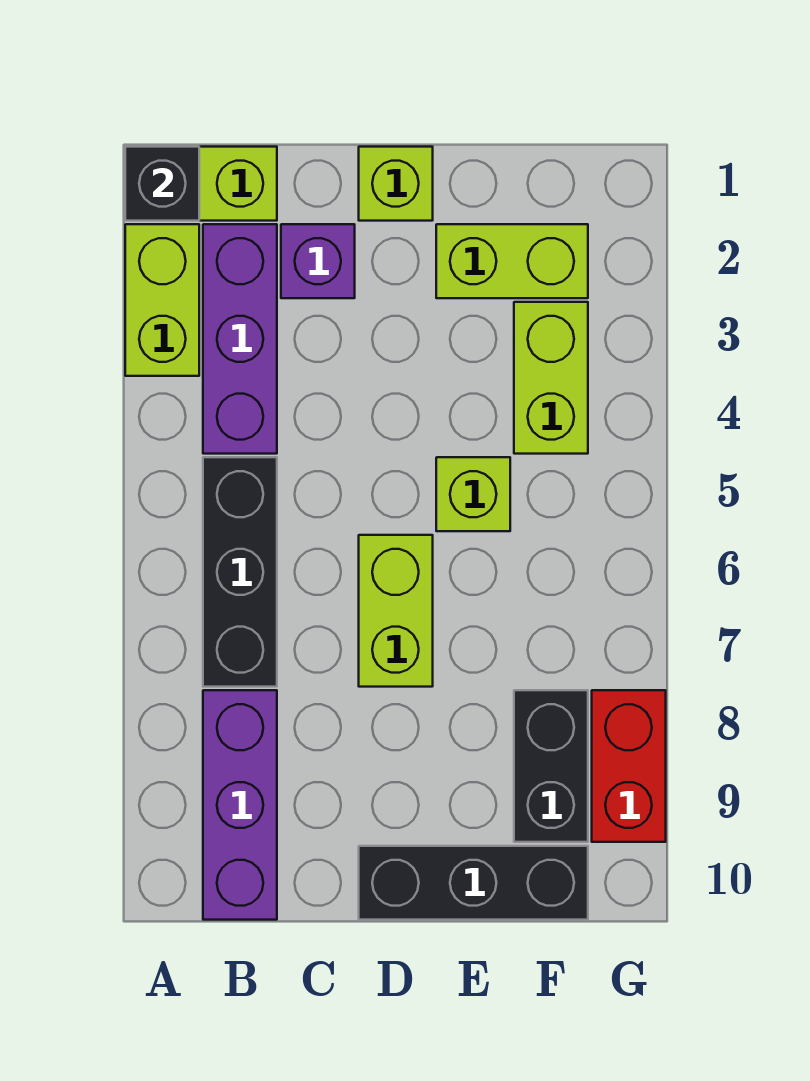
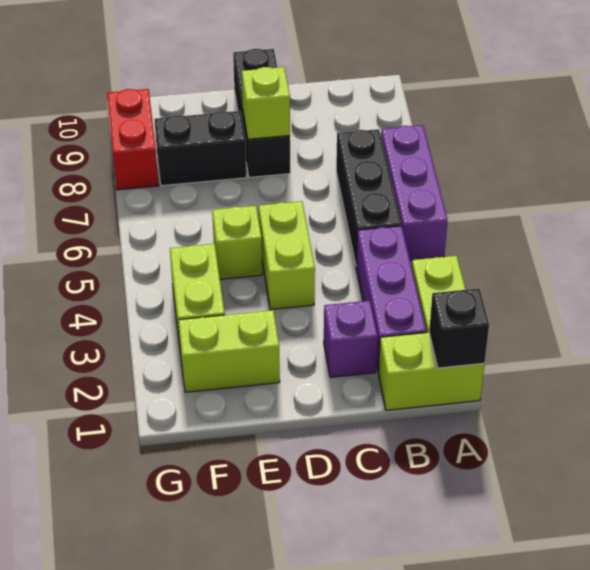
purple 1x3 brick [203,690,277,920] -> purple 1x3 brick moved to [381,125,448,261]
lime 1x1 brick [359,147,433,221] -> lime 1x1 brick moved to [242,67,290,139]
lime 1x2 brick [359,535,433,687] -> lime 1x2 brick moved to [259,201,315,310]
black 1x3 brick [359,846,588,920] -> black 1x3 brick turned to [233,49,290,178]
black 1x2 brick [514,690,588,842] -> black 1x2 brick turned to [154,111,247,186]

